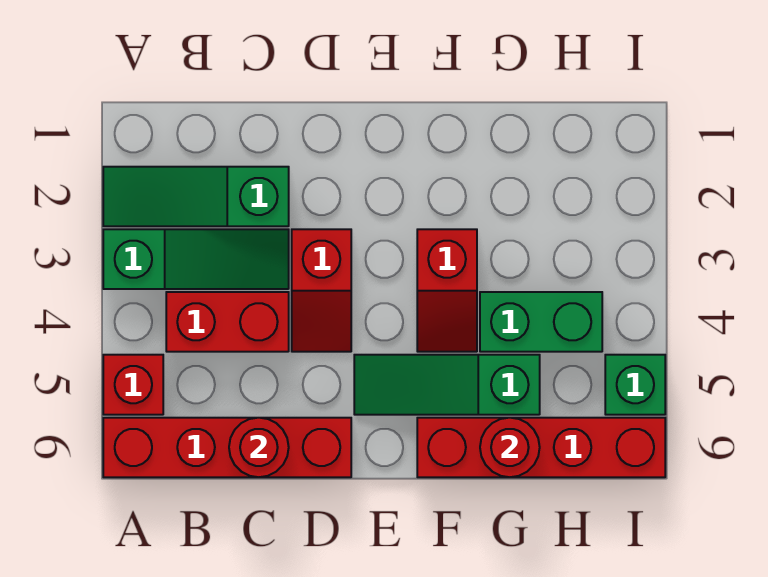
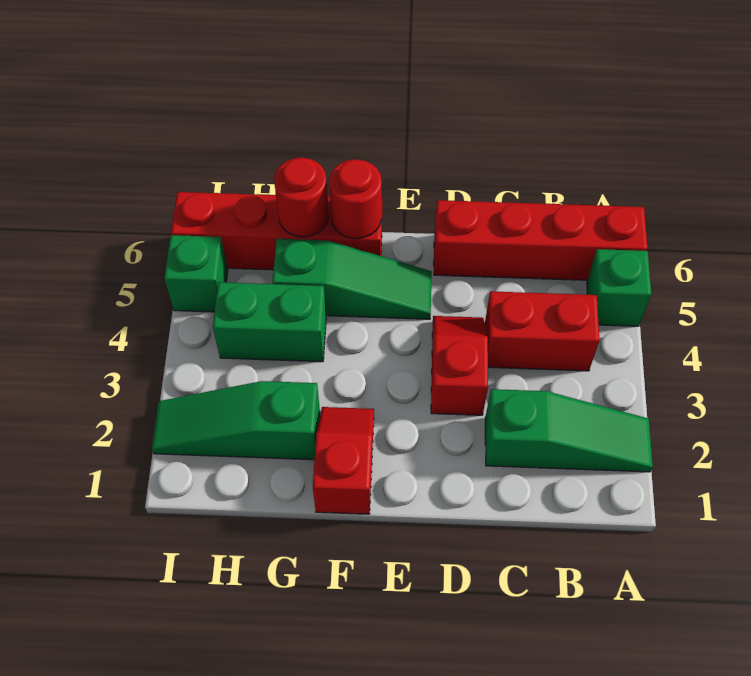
green 1x3 slope [103,229,289,289] -> green 1x3 slope moved to [152,381,320,460]
red 1x1 brick [103,355,163,415] -> green 1x1 brick [587,249,651,326]
red 1x1 round brick [229,418,289,477] -> red 1x1 round brick moved to [329,159,382,239]
red 1x2 slope [417,229,477,352] -> red 1x2 slope moved to [313,407,374,514]

